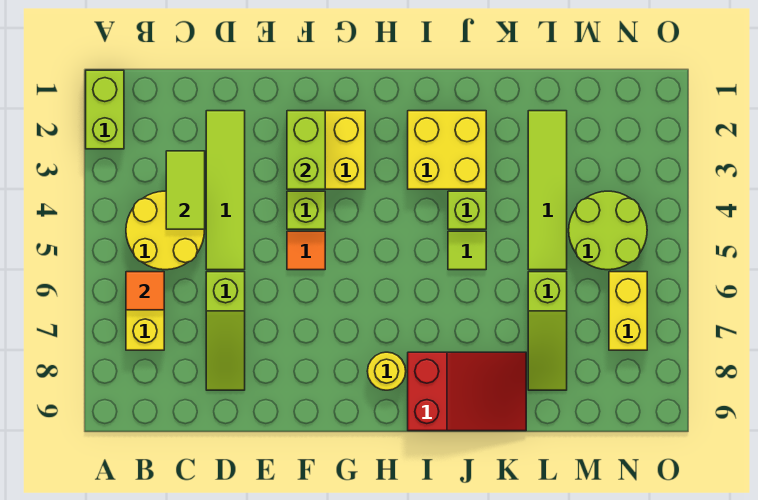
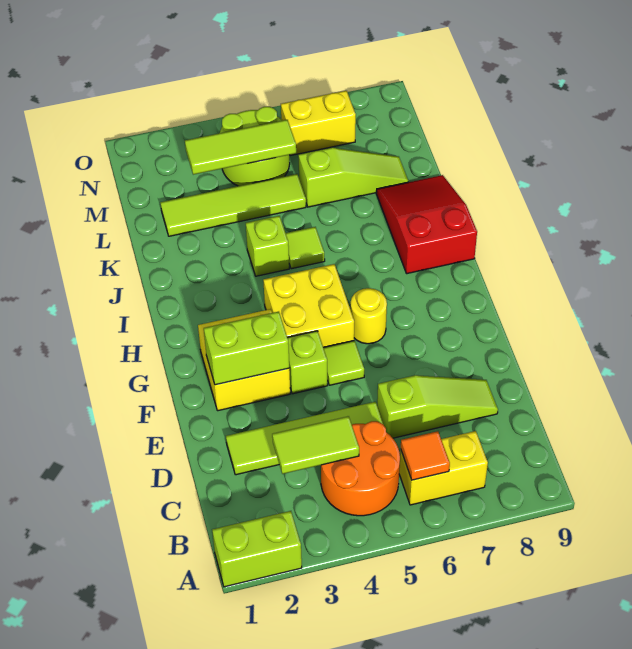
yellow 2x2 round brick [126,191,204,270] -> orange 2x2 round brick [321,421,400,516]
orange 1x1 tile [287,231,325,270] -> lime 1x1 tile [323,341,364,385]
yellow 1x1 round brick [367,352,406,390] -> yellow 1x1 round brick moved to [350,288,387,344]
yellow 2x2 brick [408,111,486,189] -> yellow 2x2 brick moved to [263,264,354,347]
none -> lime 1x3 tile [185,120,296,175]

